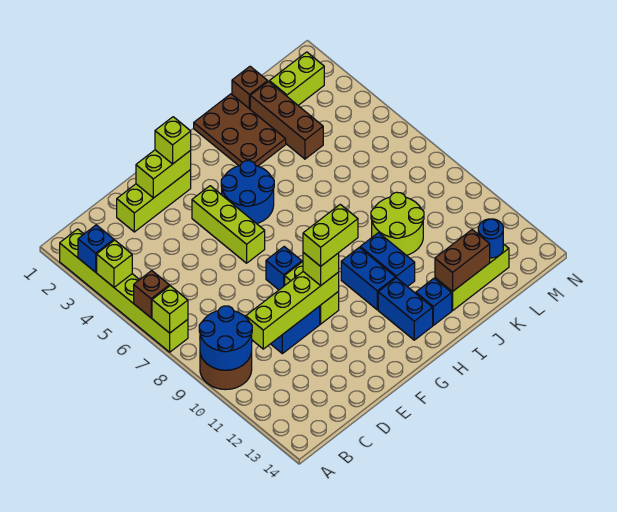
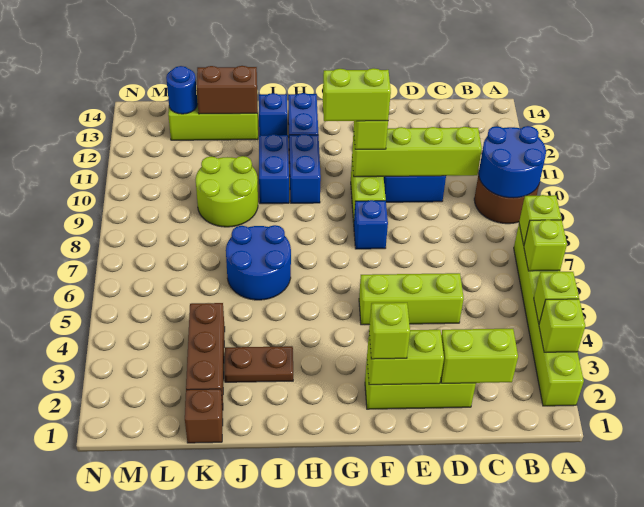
blue 1x1 brick [78,225,114,272] -> lime 1x1 brick [539,299,585,352]
brown 1x1 brick [134,271,169,318] -> lime 1x1 brick [524,220,567,271]
lime 1x3 brick [192,186,265,263] -> lime 1x3 brick turned to [359,273,464,325]
blue 2x2 round brick [221,161,274,224] -> blue 2x2 round brick moved to [226,225,291,300]
brown 2x3 plate [194,94,286,166] -> brown 1x2 plate [225,346,293,382]
lime 1x2 brick [269,52,324,105] -> lime 1x2 brick moved to [441,329,518,383]

